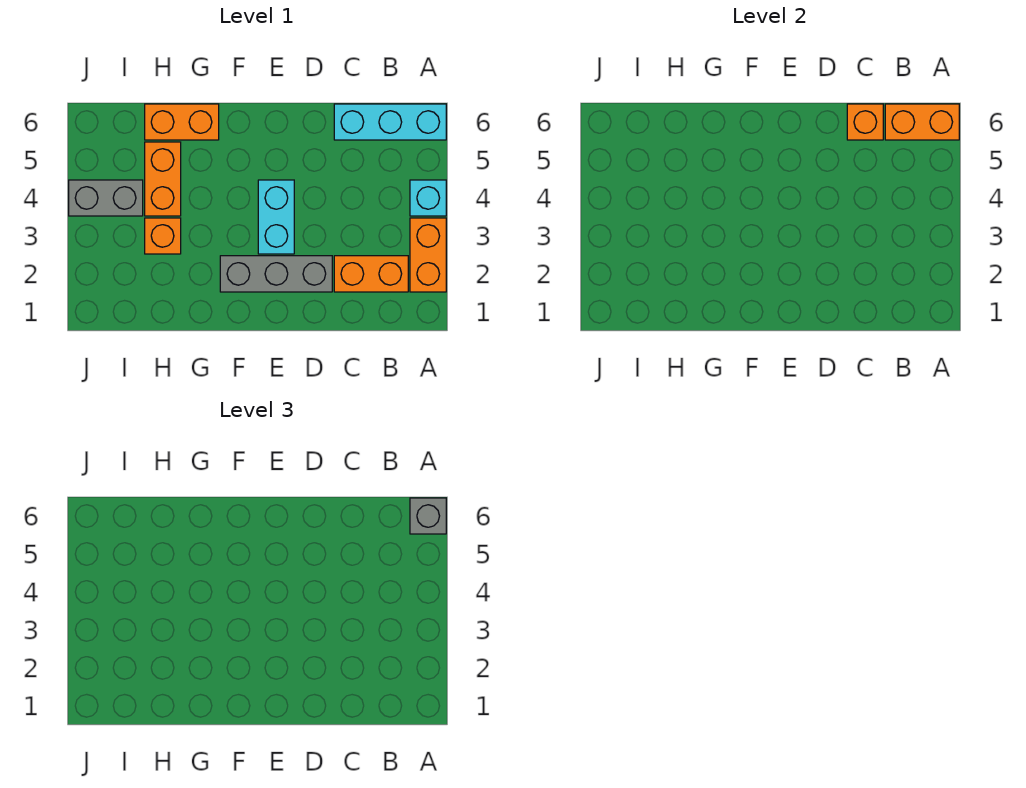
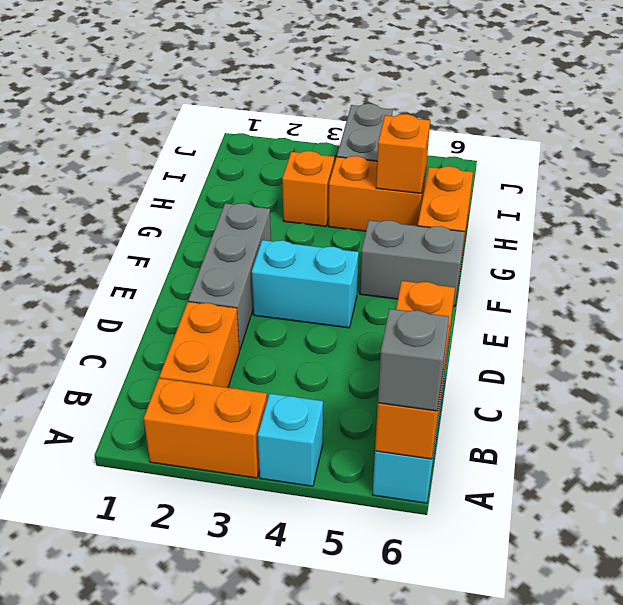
none -> grey 1x2 brick [360,220,465,306]
none -> orange 1x1 brick [376,114,430,193]

